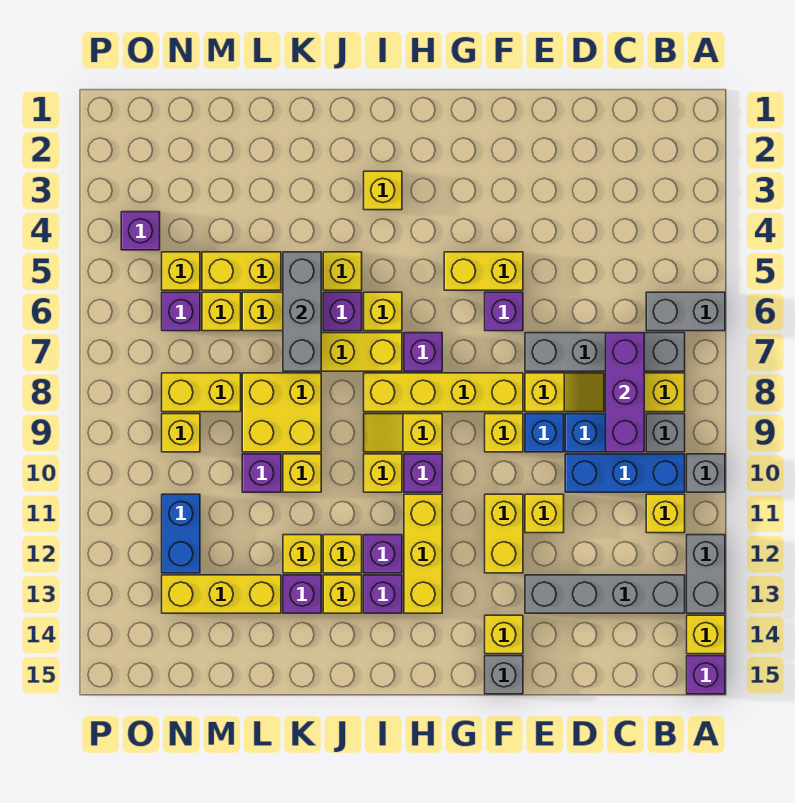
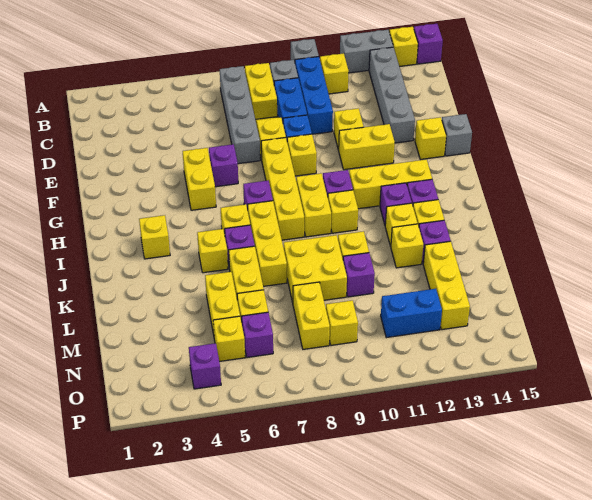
grey 1x2 brick [646,292,725,331] -> none
purple 1x3 brick [606,333,644,452] -> none
yellow 1x2 slope [364,414,442,452] -> yellow 1x2 brick [296,173,331,237]
grey 1x3 brick [283,252,321,371] -> none

